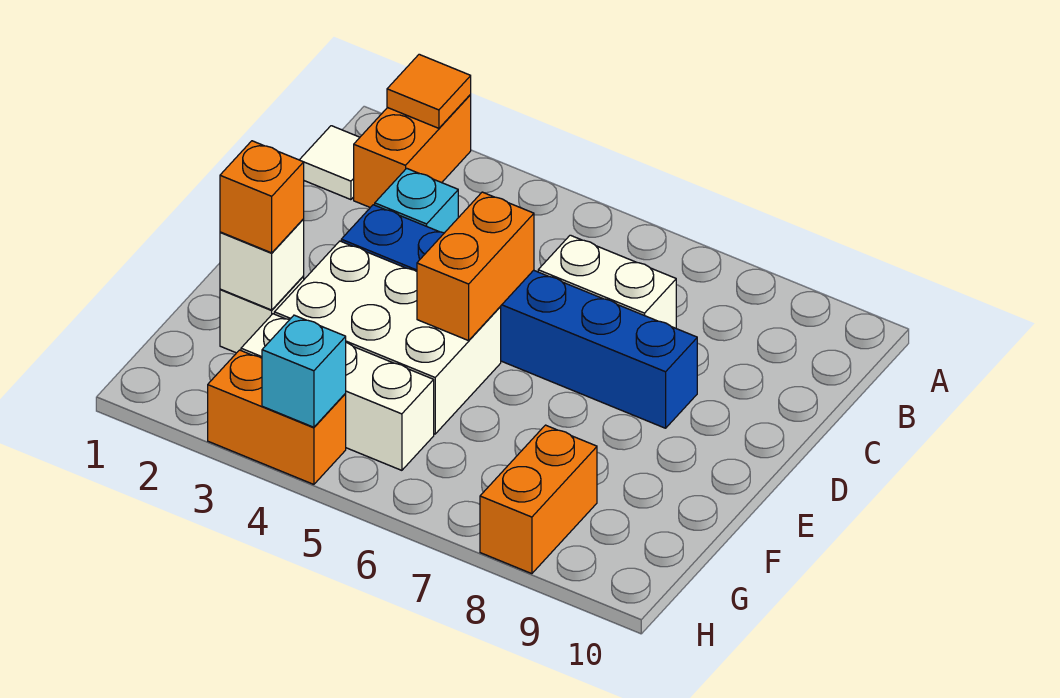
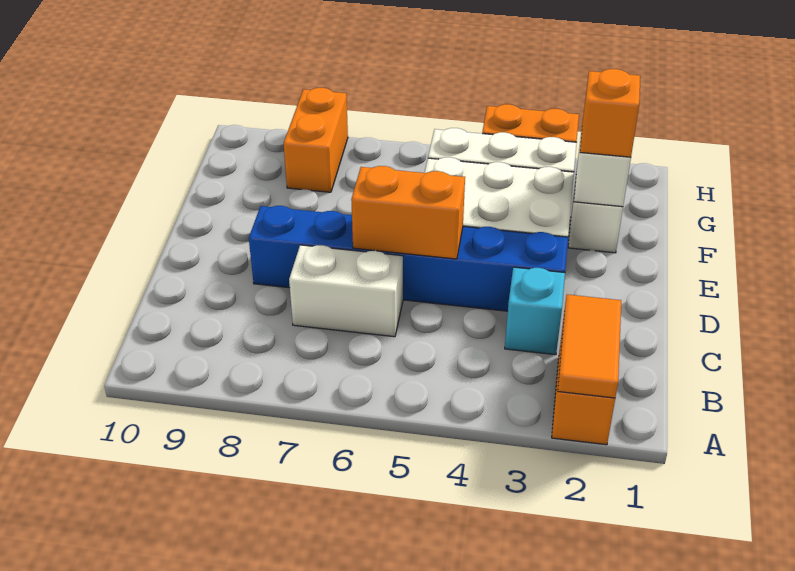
orange 1x1 tile [387,54,471,128] -> orange 1x2 tile [558,294,621,398]
white 1x1 tile [300,126,360,200] -> none
orange 1x2 brick [417,192,534,341] -> orange 1x2 brick turned to [351,166,465,259]
cyan 1x1 brick [262,315,346,427] -> none

